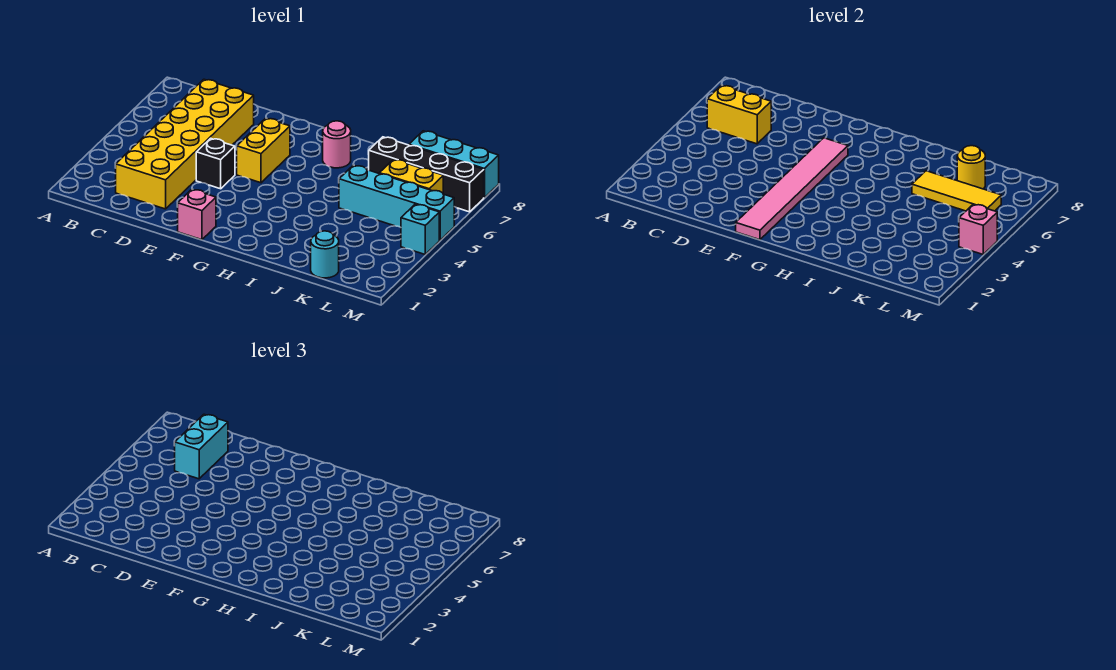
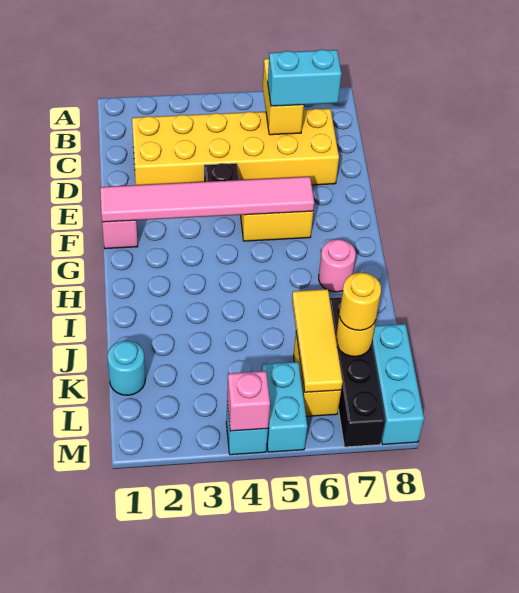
cyan 1x4 brick [339,165,454,240] -> cyan 1x2 brick [262,362,307,452]
none -> yellow 1x1 round brick [340,273,381,330]

